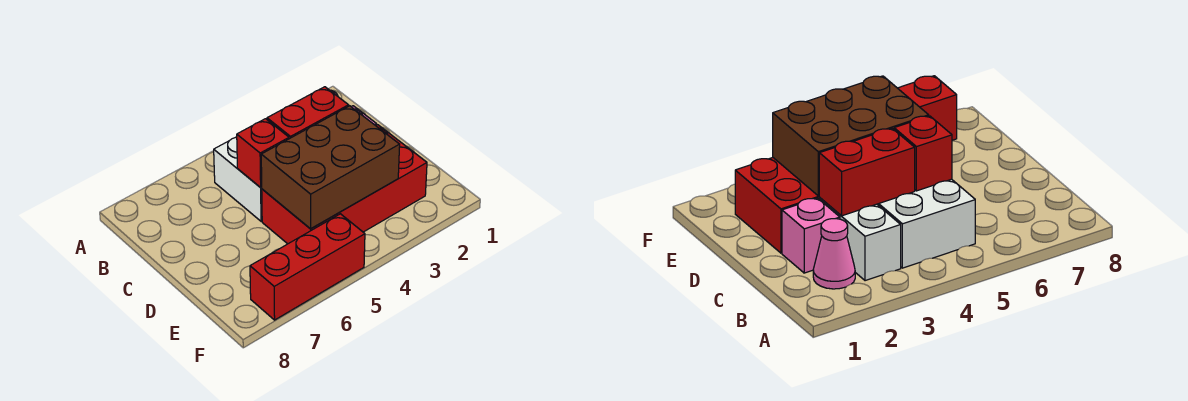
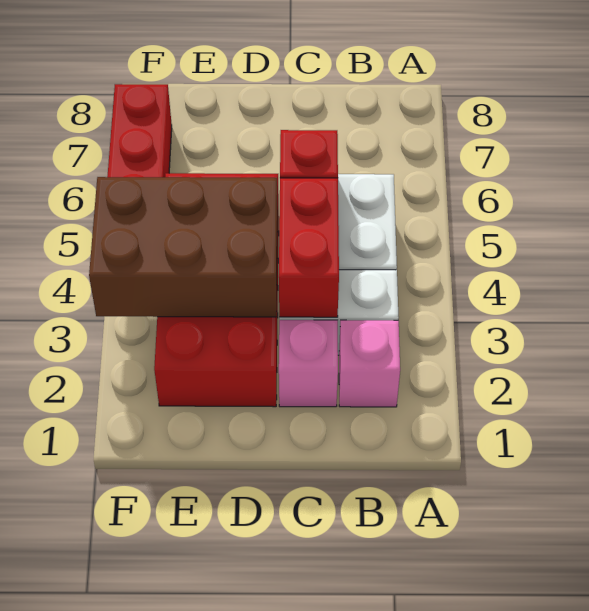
pink 1x1 cone [813,219,855,289] -> pink 1x1 brick [339,320,400,407]
brown 2x3 brick [261,106,400,229] -> brown 2x3 brick turned to [89,177,278,317]

